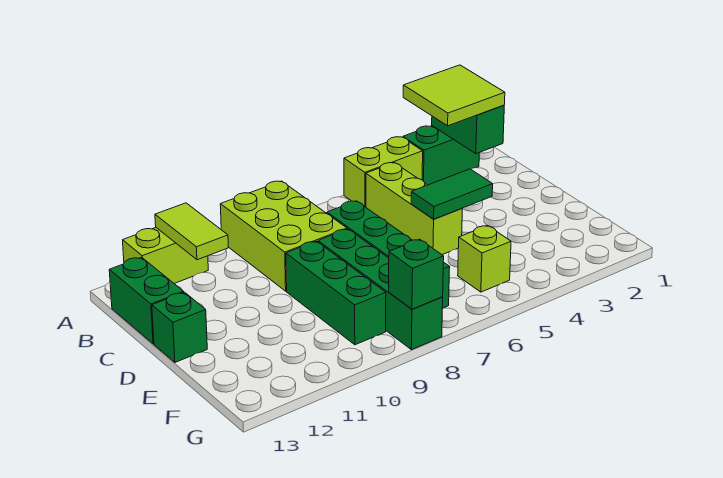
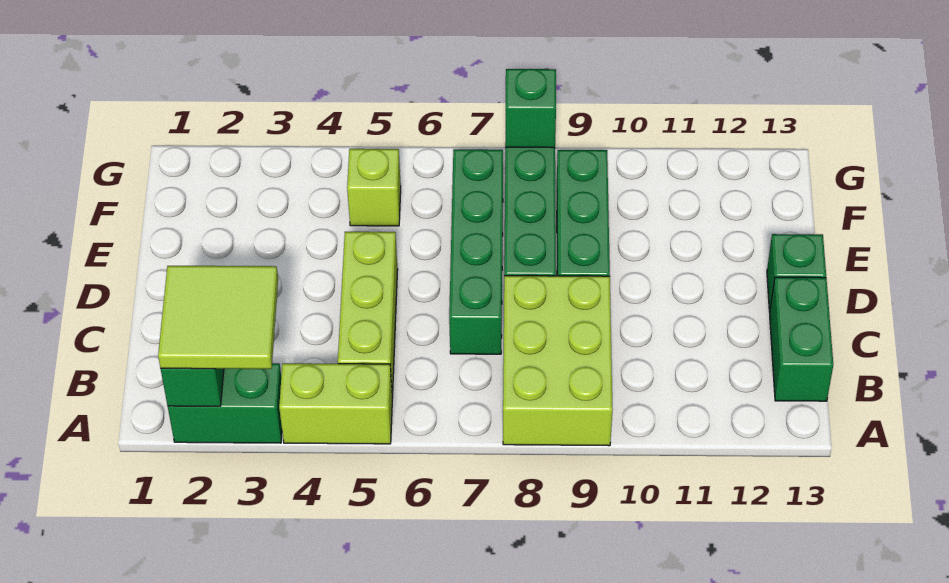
lime 1x2 brick [123,228,208,283] -> none
lime 1x2 tile [155,203,228,260] -> none
green 1x2 tile [411,169,493,219] -> none

